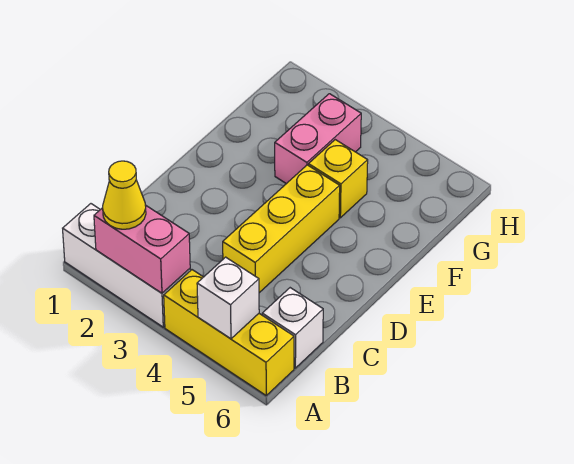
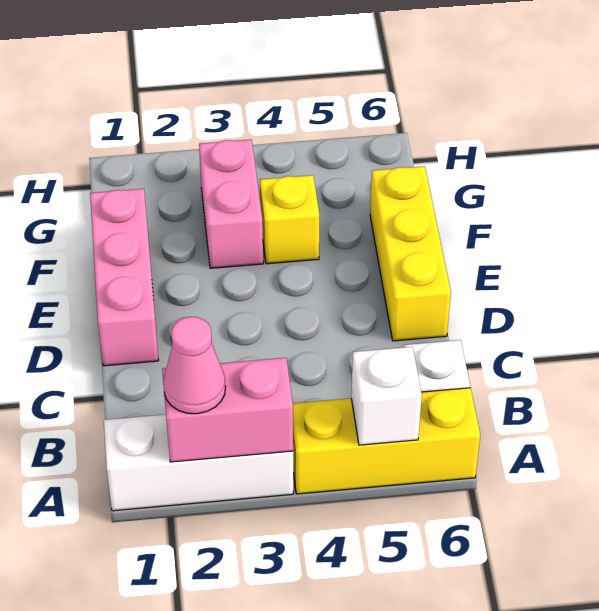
yellow 1x1 cone [103,161,146,229] -> pink 1x1 cone [163,317,226,414]
yellow 1x3 brick [223,165,340,293] -> yellow 1x3 brick moved to [370,166,451,341]
none -> pink 1x3 brick [90,189,159,366]

